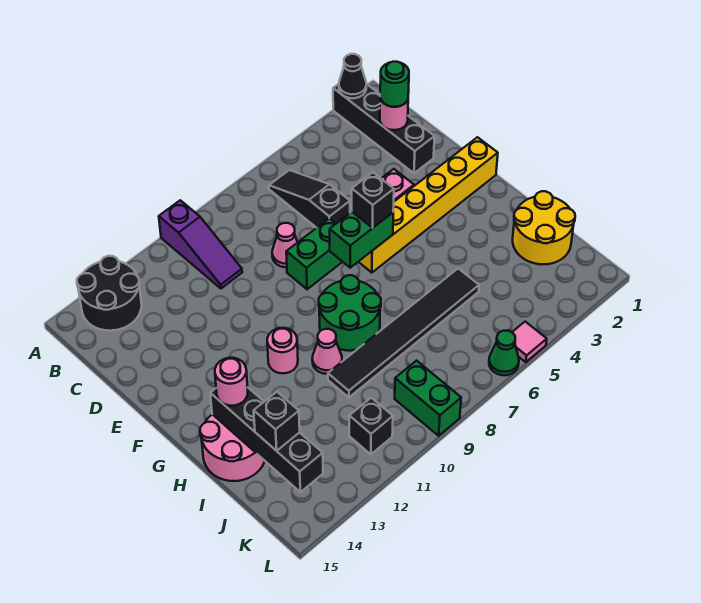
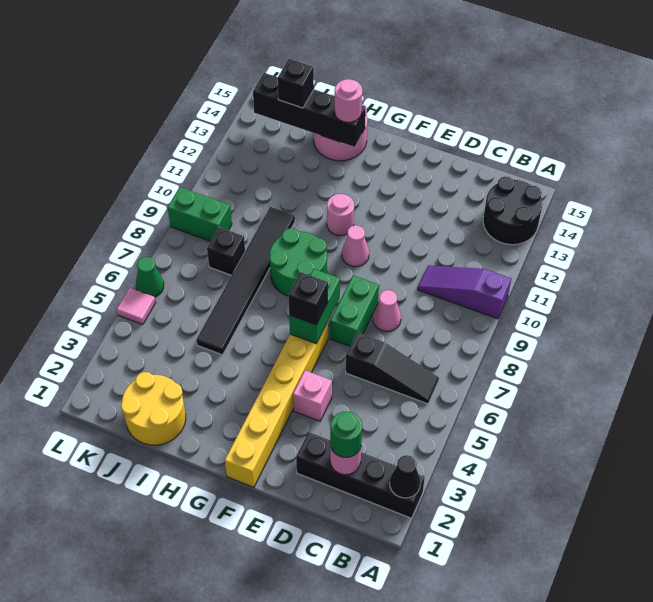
pink 1x1 cone [312,329,342,374] -> pink 1x1 cone moved to [342,225,369,267]
black 1x1 brick [349,398,393,454] -> black 1x1 brick moved to [207,227,245,275]

